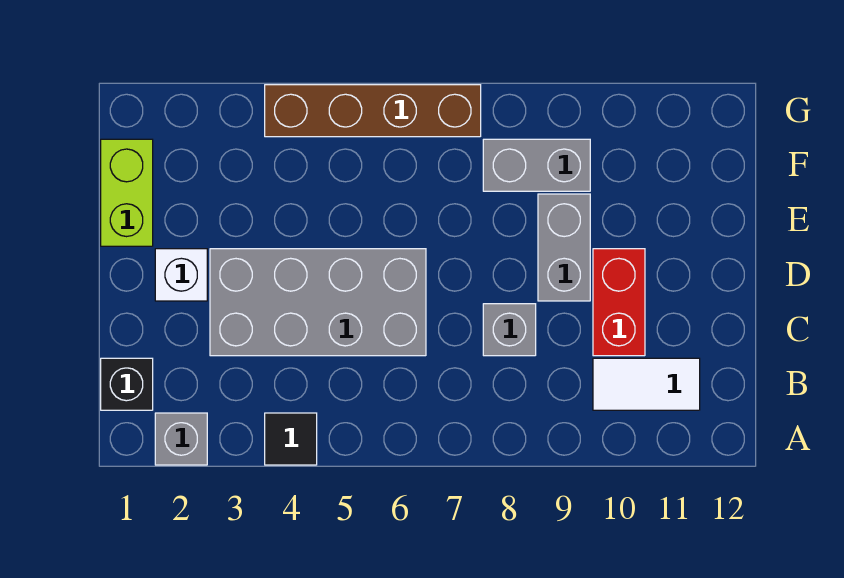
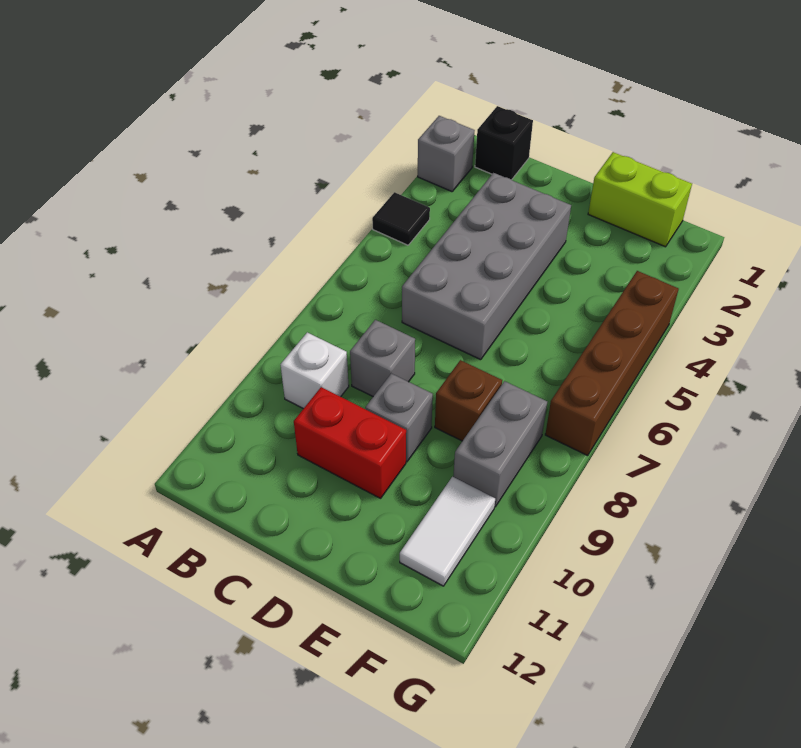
white 1x2 tile [593,358,700,410] -> white 1x2 tile moved to [400,477,495,586]
white 1x1 brick [155,249,207,301] -> white 1x1 brick moved to [280,332,349,409]
grey 1x2 brick [538,194,590,301] -> grey 1x1 brick [365,374,433,462]
none -> brown 1x1 brick [435,360,502,441]

